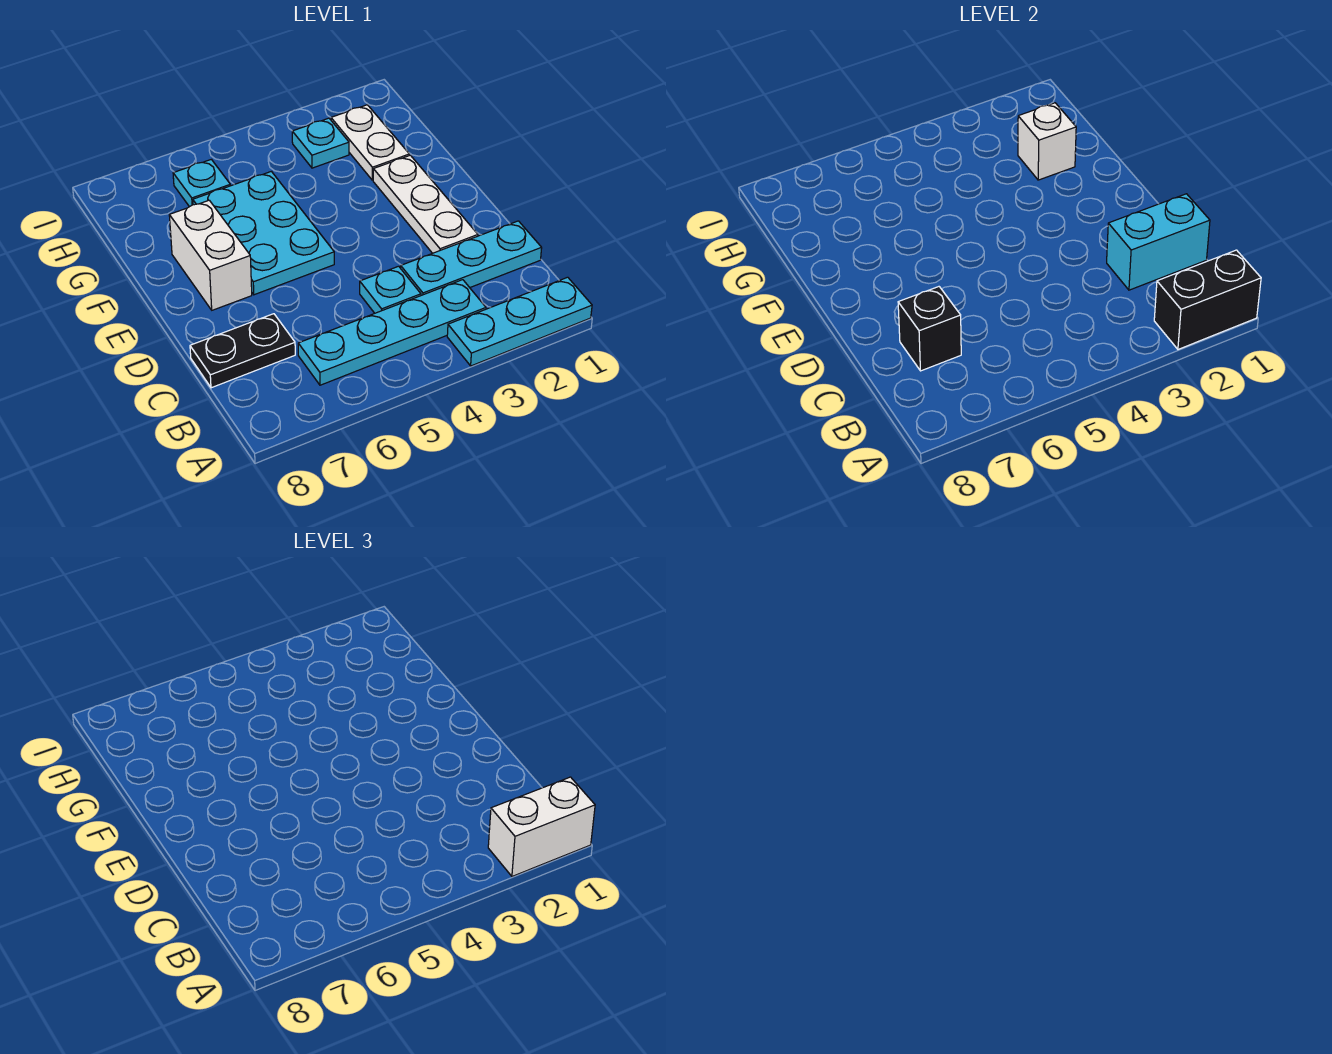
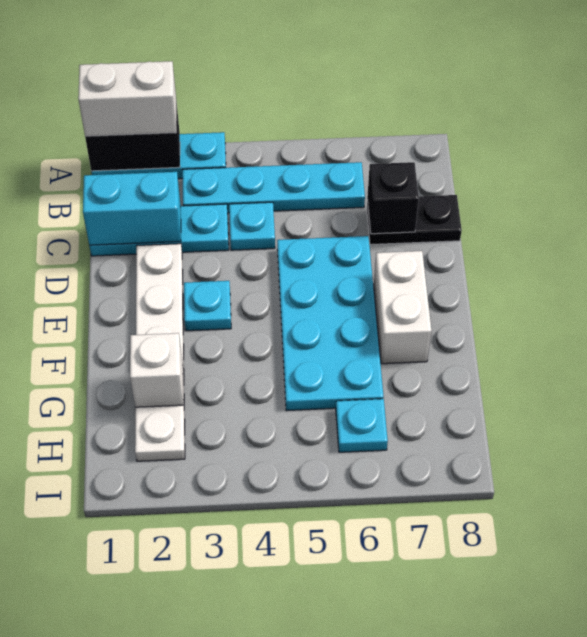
cyan 2x3 plate [193,171,334,295] -> cyan 2x4 plate [277,236,384,411]
cyan 1x1 plate [292,118,349,168] -> cyan 1x1 plate moved to [184,281,231,331]

